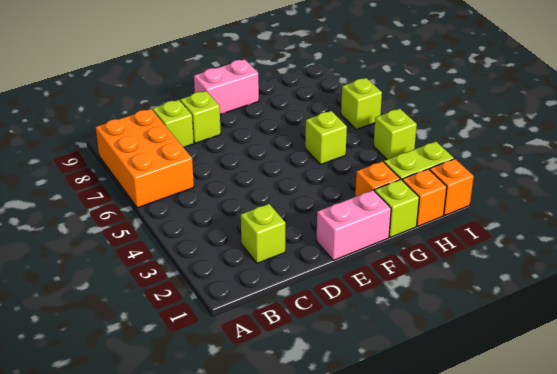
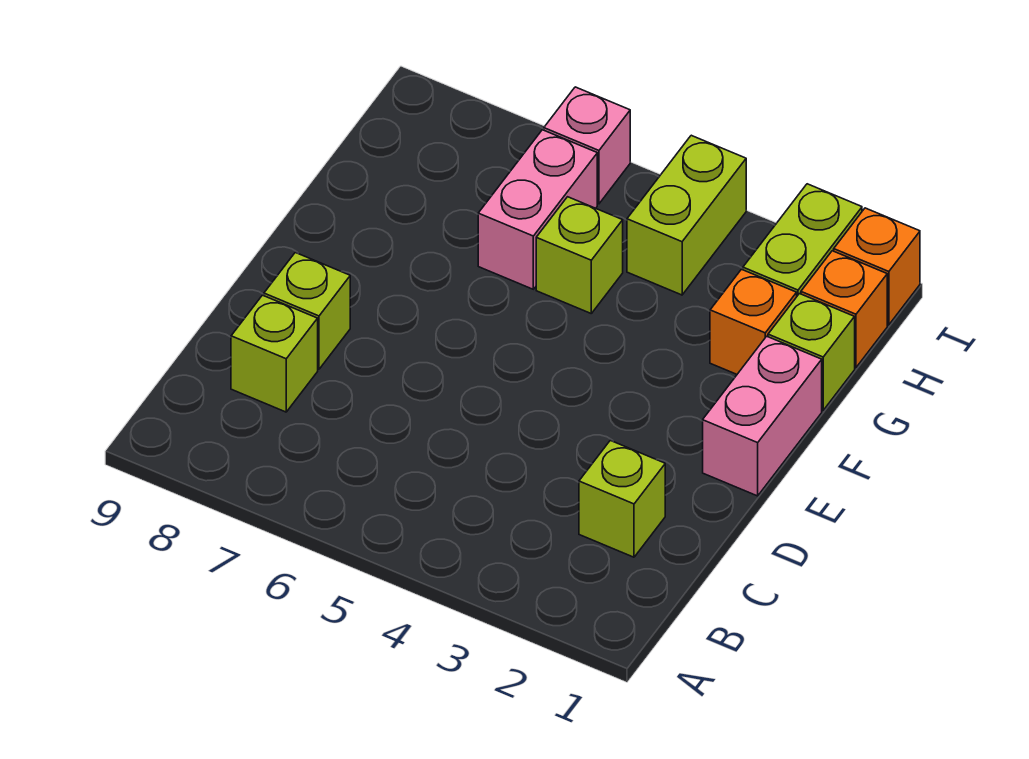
orange 2x3 brick [96,109,194,208] -> none
pink 1x2 brick [194,59,259,114] -> pink 1x2 brick moved to [478,130,597,289]
lime 1x1 brick [374,109,417,160] -> lime 1x2 brick [627,135,746,295]
lime 1x1 brick [341,78,382,129] -> pink 1x1 brick [544,87,630,204]

